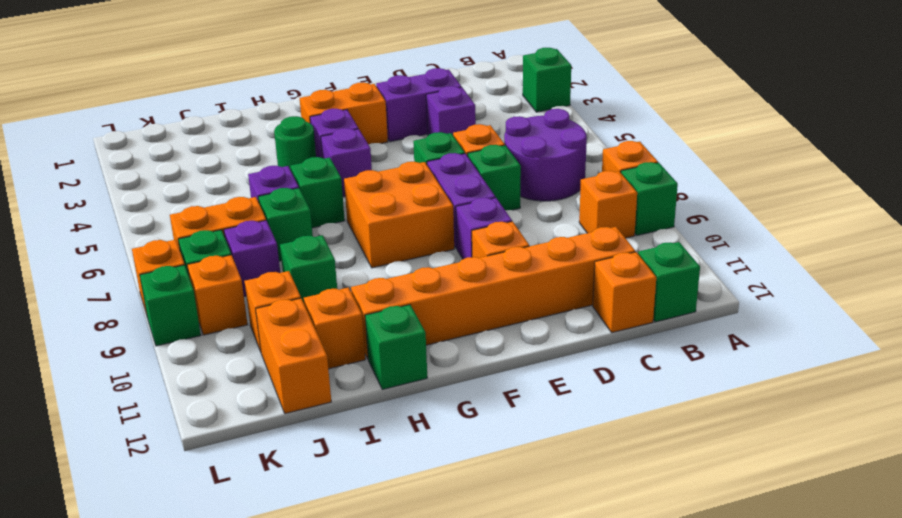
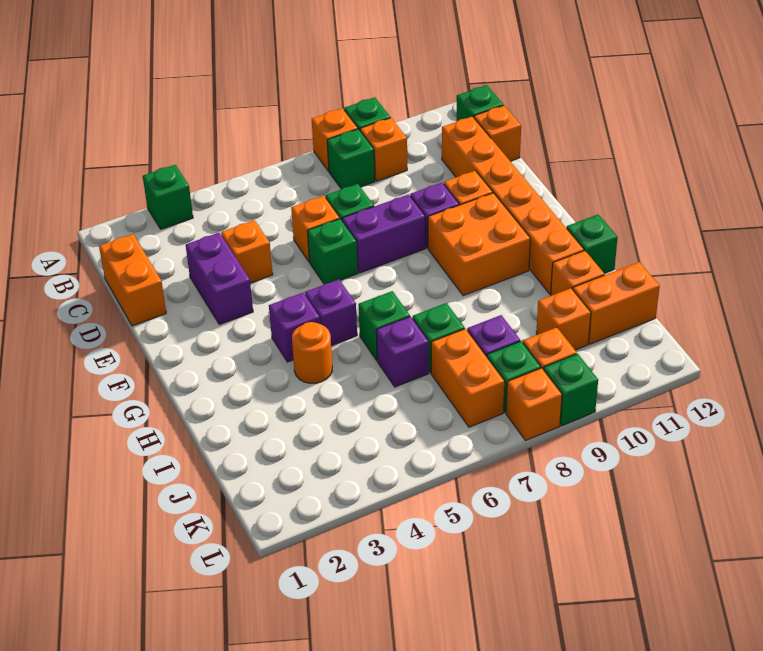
purple 2x2 round brick [504,109,587,201] -> none
purple 1x1 brick [426,86,476,135] -> orange 1x1 brick [221,220,273,283]
orange 1x2 brick [300,82,388,145] -> orange 1x2 brick moved to [99,234,166,326]
orange 2x2 brick [344,162,454,268] -> orange 2x2 brick moved to [428,193,530,296]
green 1x1 round brick [274,116,316,170] -> orange 1x1 round brick [292,322,332,383]
green 1x1 brick [280,235,337,303] -> green 1x1 brick moved to [327,129,375,189]

